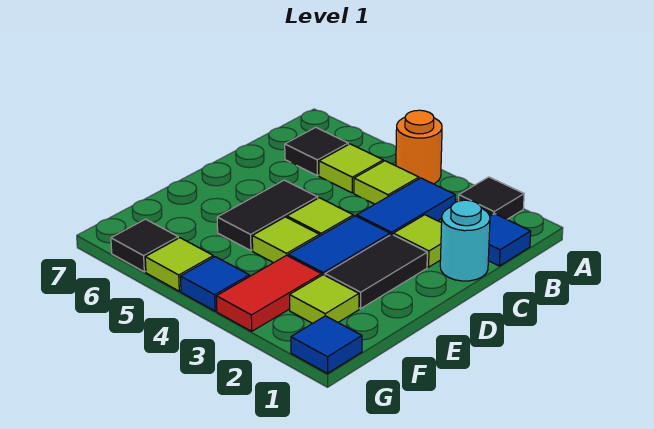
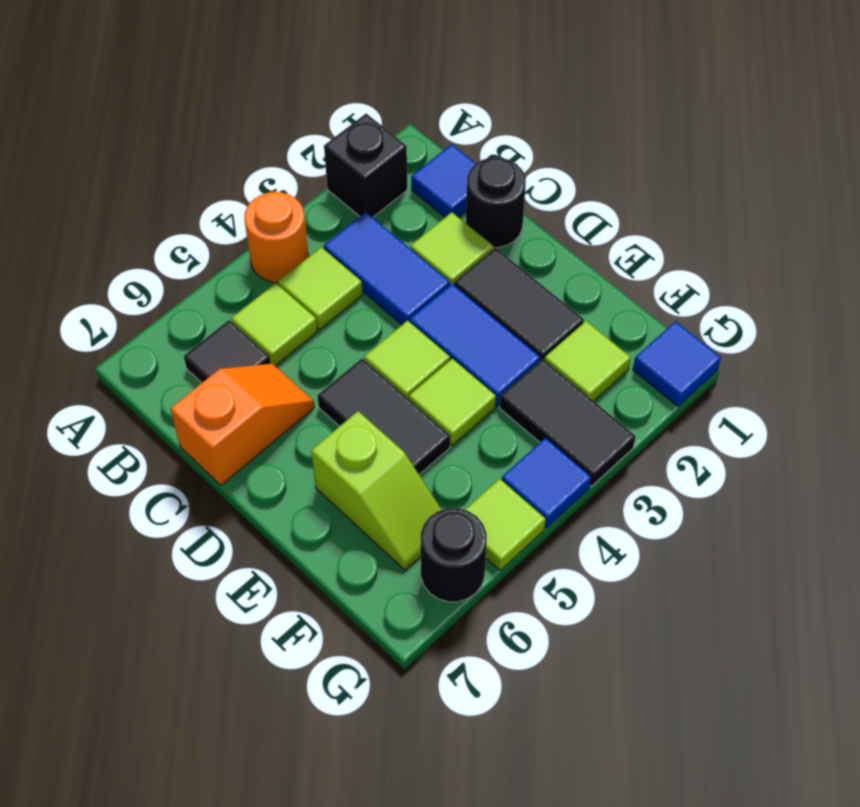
black 1x1 tile [459,177,524,219] -> black 1x1 brick [324,114,407,217]
cyan 1x1 round brick [440,200,490,281] -> black 1x1 round brick [466,158,526,248]
none -> orange 1x2 slope [171,364,314,485]
none -> lime 1x2 slope [311,411,441,570]
red 1x2 tile [216,255,322,331] -> black 1x2 tile [500,359,636,486]
black 1x1 tile [111,219,178,272] -> black 1x1 round brick [421,508,487,602]

